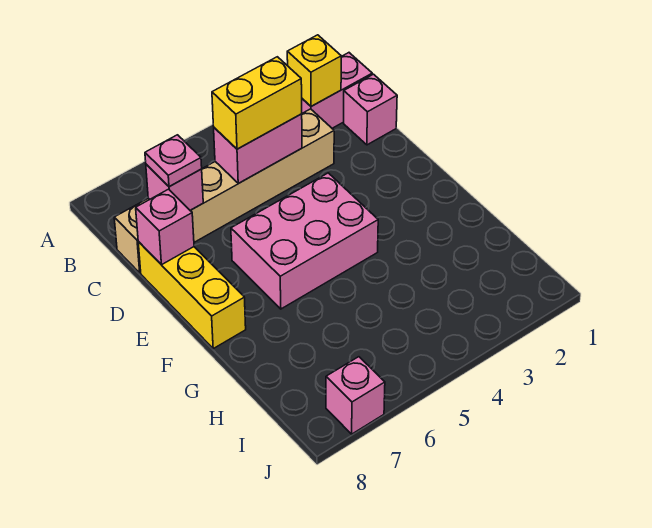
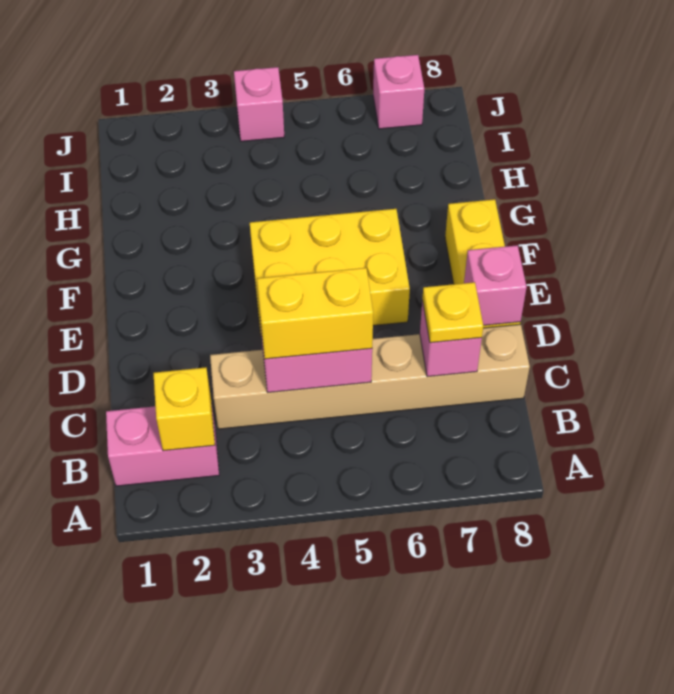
pink 1x1 brick [344,74,397,145] -> pink 1x1 brick moved to [234,67,284,141]
pink 1x1 plate [145,135,202,186] -> yellow 1x1 plate [422,282,484,343]
pink 2x3 brick [231,173,378,309] -> yellow 2x3 brick [250,209,410,336]

